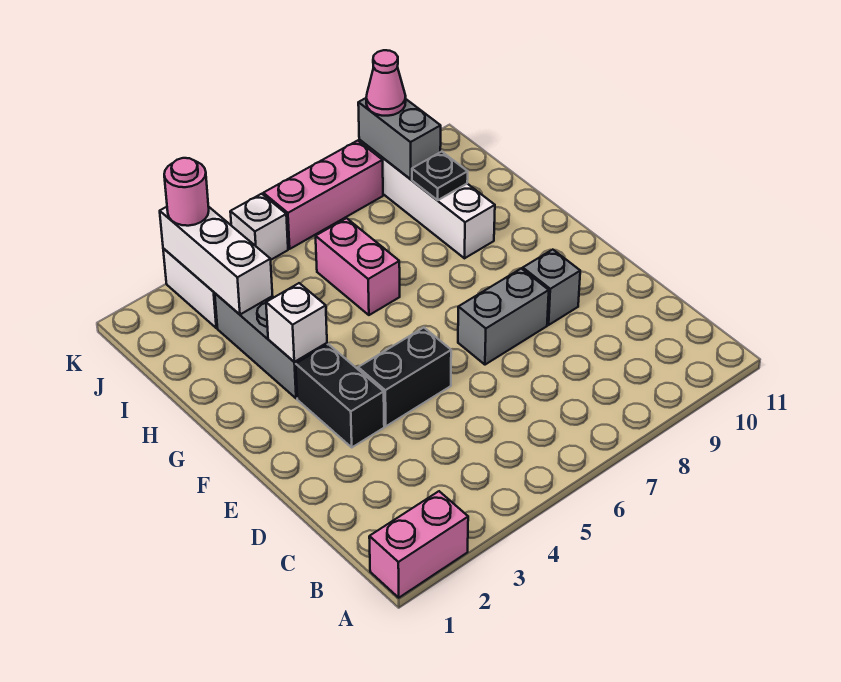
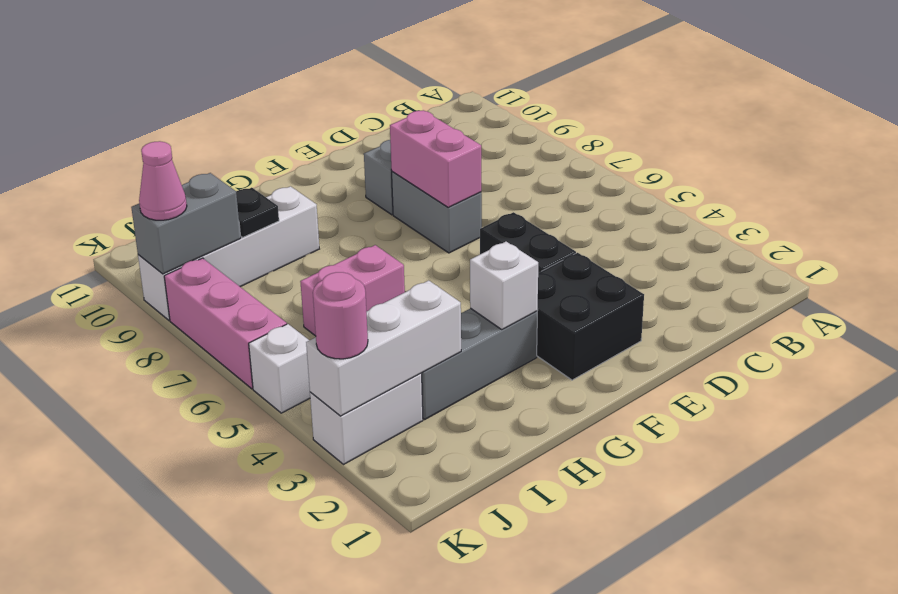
pink 1x2 brick [369,491,468,598] -> pink 1x2 brick moved to [390,111,481,207]
black 1x2 brick [296,344,384,447] -> black 2x2 brick [537,253,644,380]

